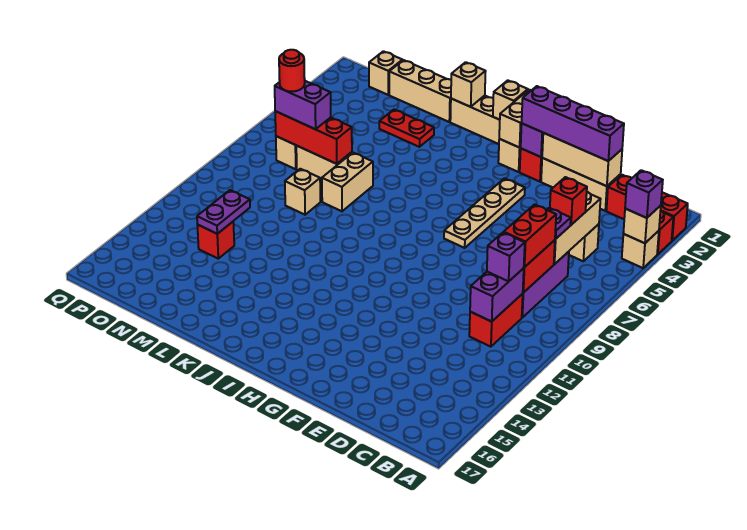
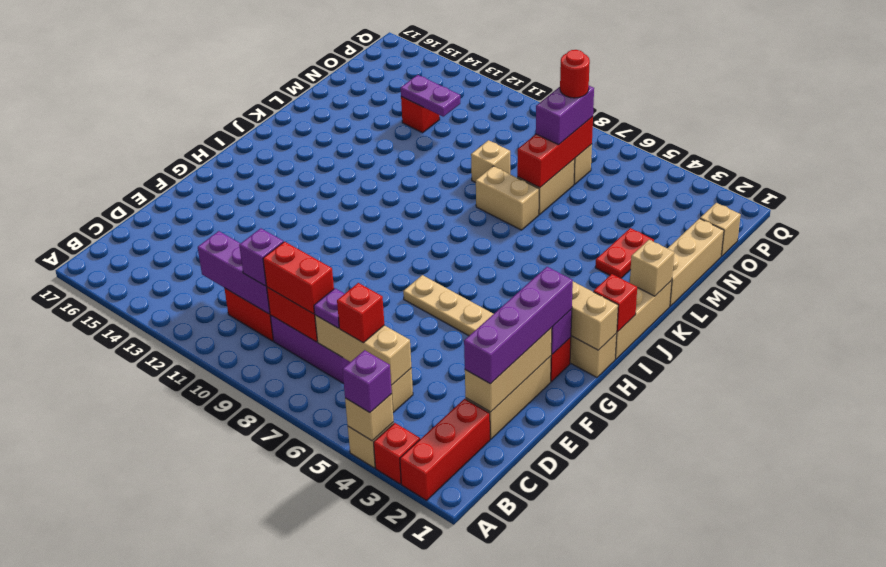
purple 1x2 brick [470,268,524,322] -> purple 1x3 brick [198,231,270,314]
tan 1x1 brick [493,80,528,120] -> red 1x1 brick [594,274,637,332]

